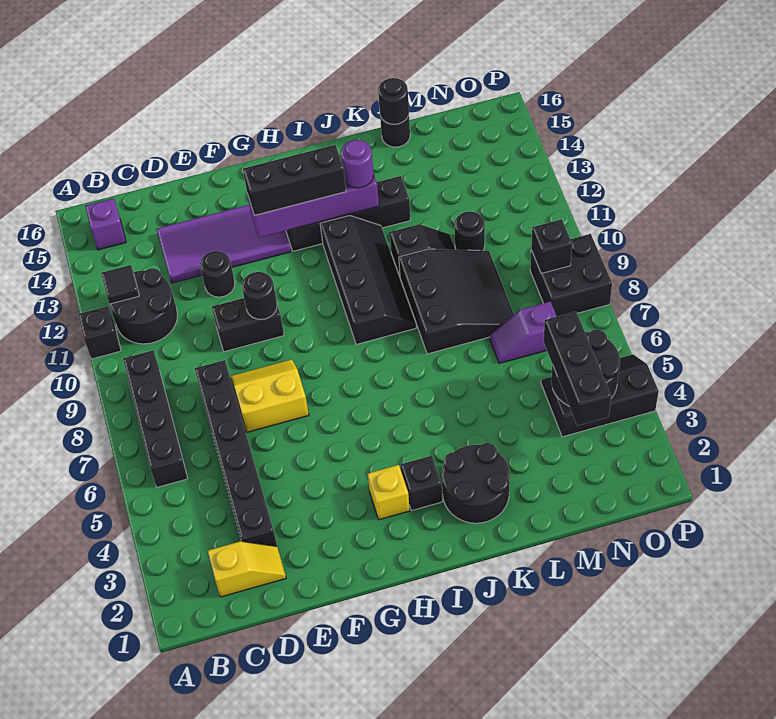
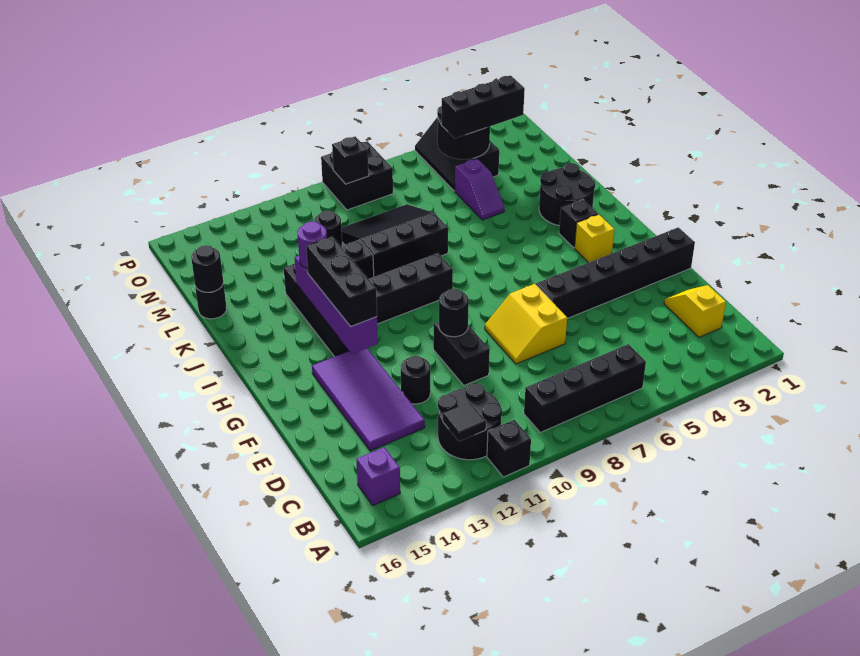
black 1x6 brick [195,360,277,546] -> black 1x6 brick moved to [536,227,695,319]
purple 1x2 slope [490,302,557,364] -> purple 1x2 slope moved to [455,158,504,220]

